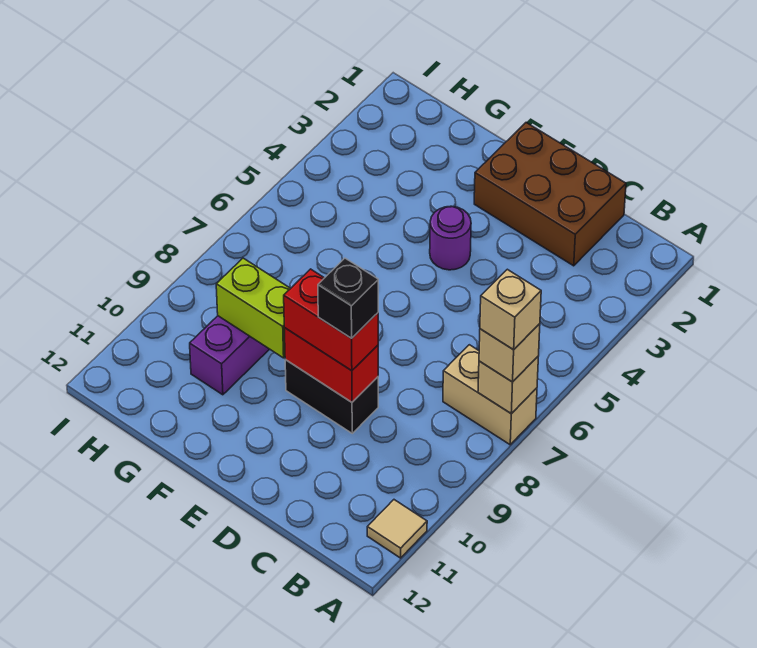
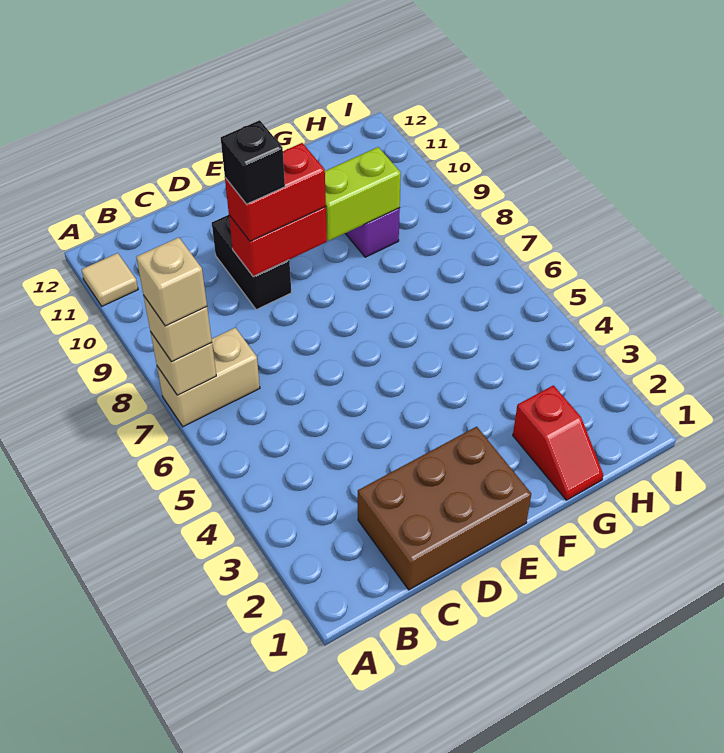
black 1x2 brick [285,360,378,433] -> black 1x2 brick turned to [212,215,291,310]
purple 1x1 round brick [430,206,471,270] -> none
none -> red 1x2 slope [513,385,603,500]

